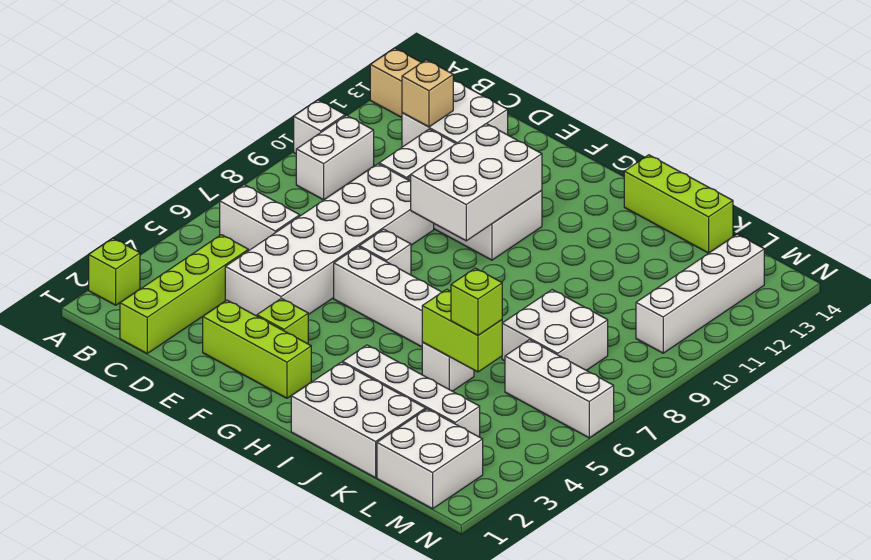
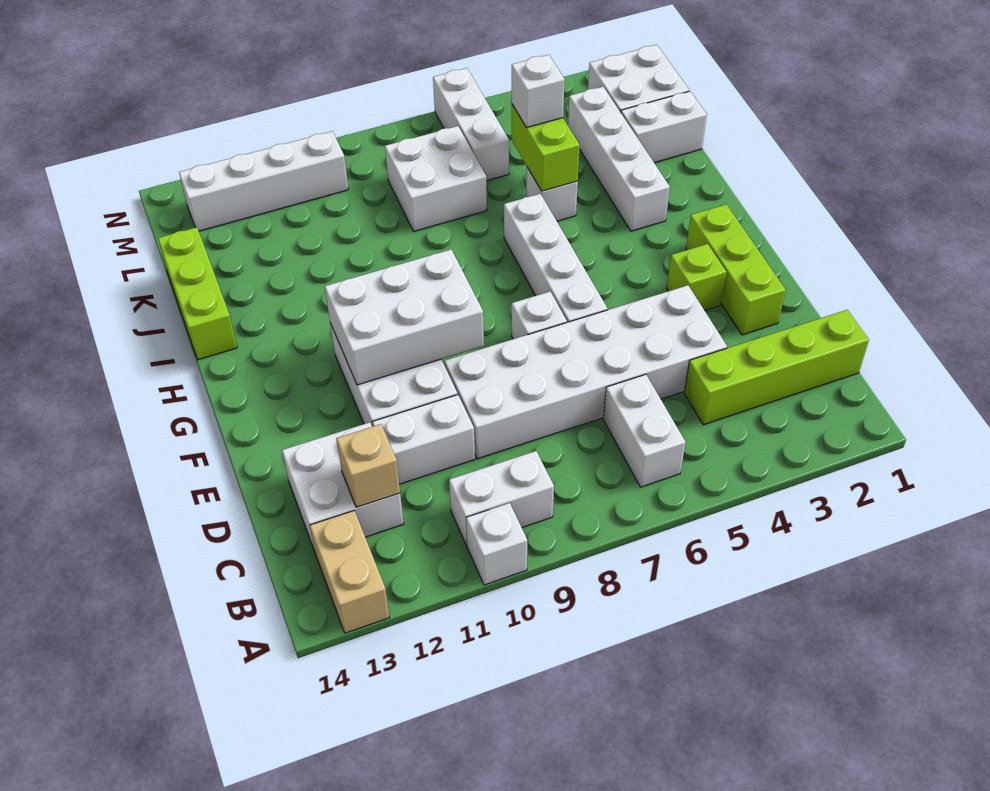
lime 1x1 brick [89,238,140,305] -> none
white 2x3 brick [291,362,426,478] -> white 1x2 brick [621,91,707,163]
lime 1x1 brick [451,268,502,335] -> white 1x1 brick [512,55,565,128]

